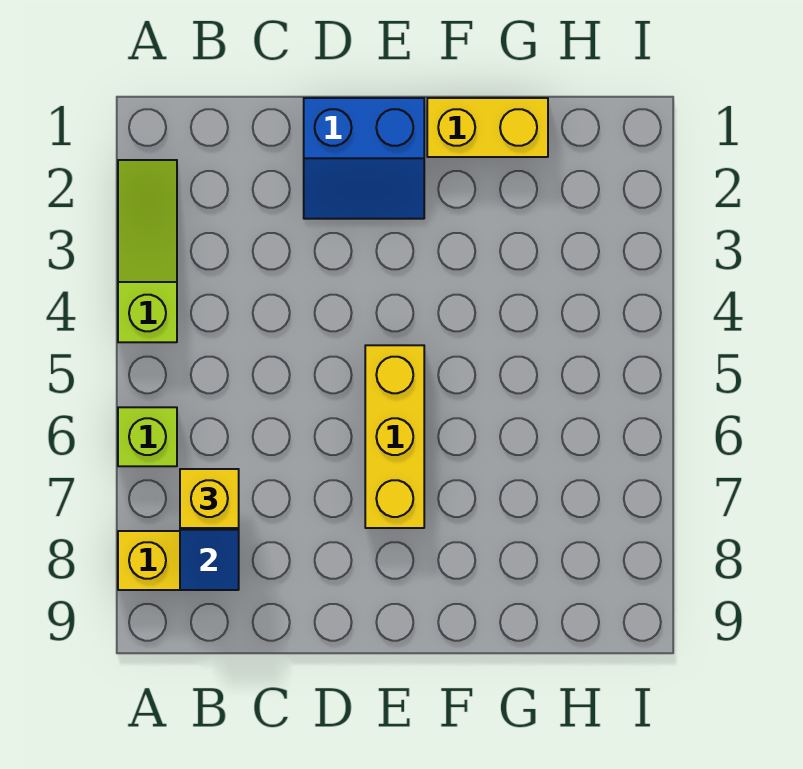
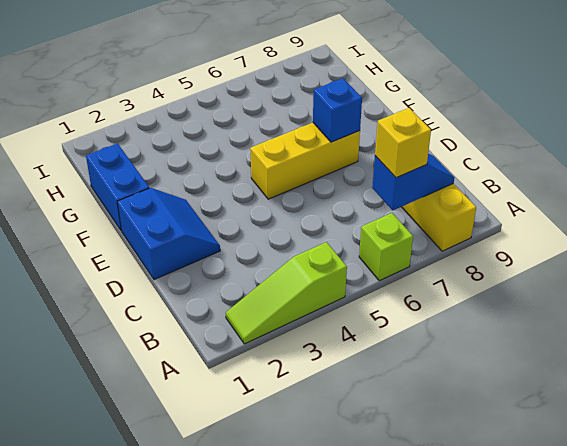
none -> blue 1x1 brick [313,78,362,142]
yellow 1x2 brick [427,98,548,157] -> blue 1x2 brick [86,143,149,231]

